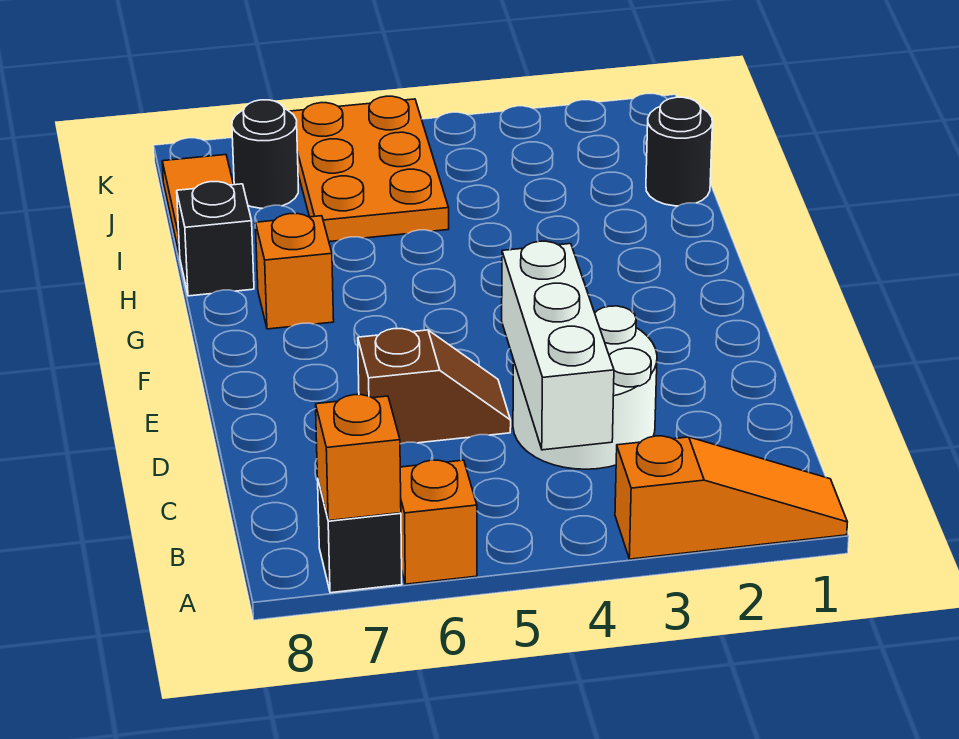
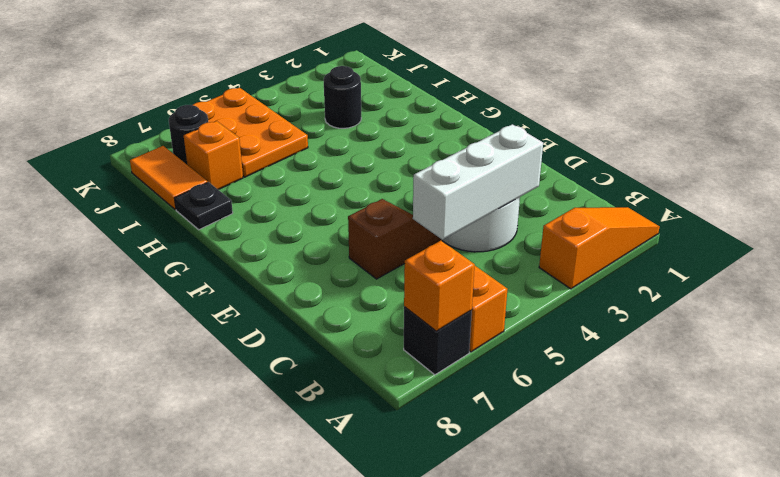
white 1x3 brick [502,241,614,450] -> white 1x3 brick turned to [413,124,543,240]
orange 1x1 brick [255,214,334,329] -> orange 1x1 brick moved to [184,121,243,190]
black 1x1 brick [177,182,254,296] -> black 1x1 plate [175,182,233,230]
black 1x1 round brick [646,97,712,206] -> black 1x1 round brick moved to [324,66,361,128]

